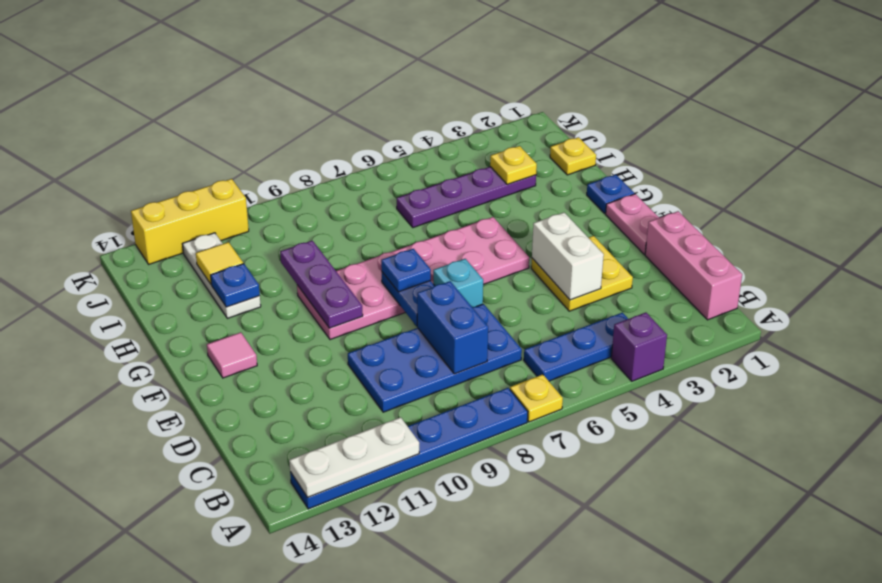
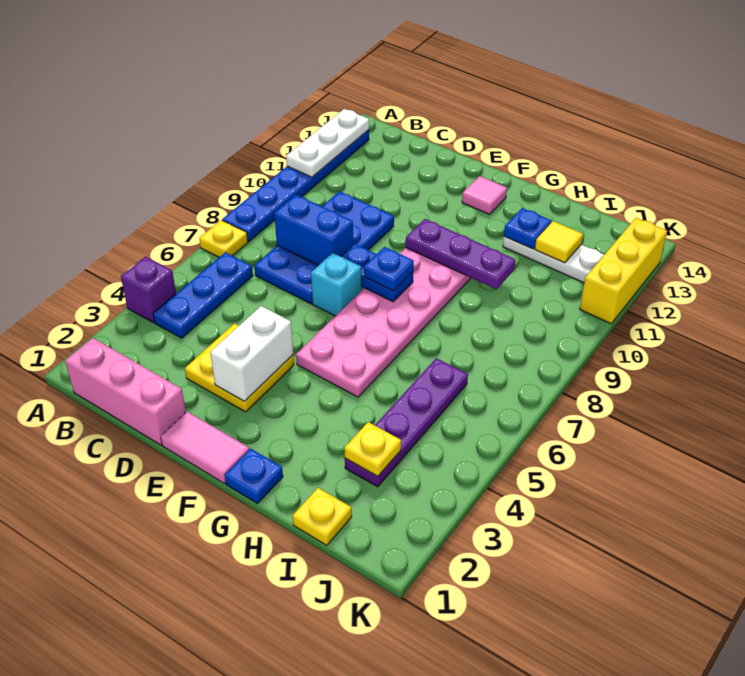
white 1x2 brick [532,213,604,300] -> white 1x2 brick turned to [210,306,293,401]
pink 1x2 plate [606,194,659,254] -> pink 1x2 tile [161,412,249,483]

